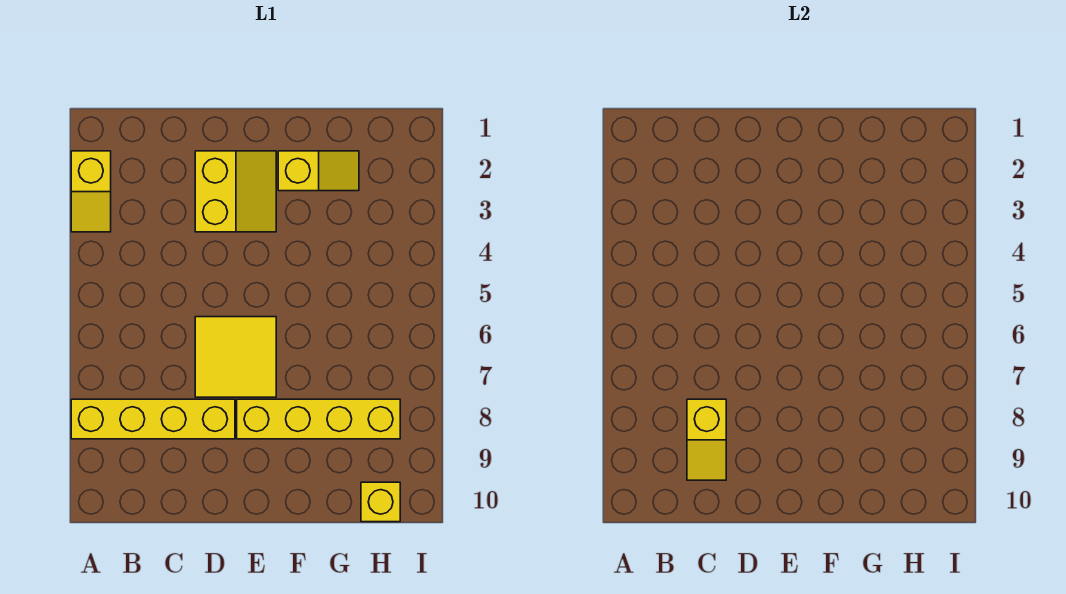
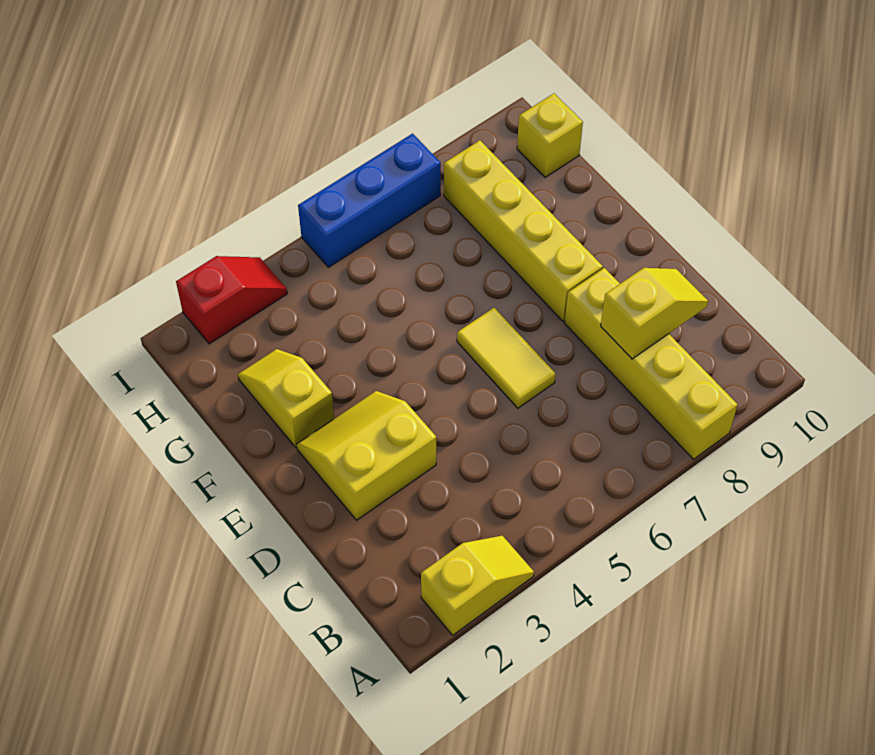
yellow 2x2 tile [195,317,276,397] -> yellow 1x2 tile [457,308,556,408]
none -> red 1x2 slope [176,256,287,344]
none -> blue 1x3 brick [298,134,441,267]

